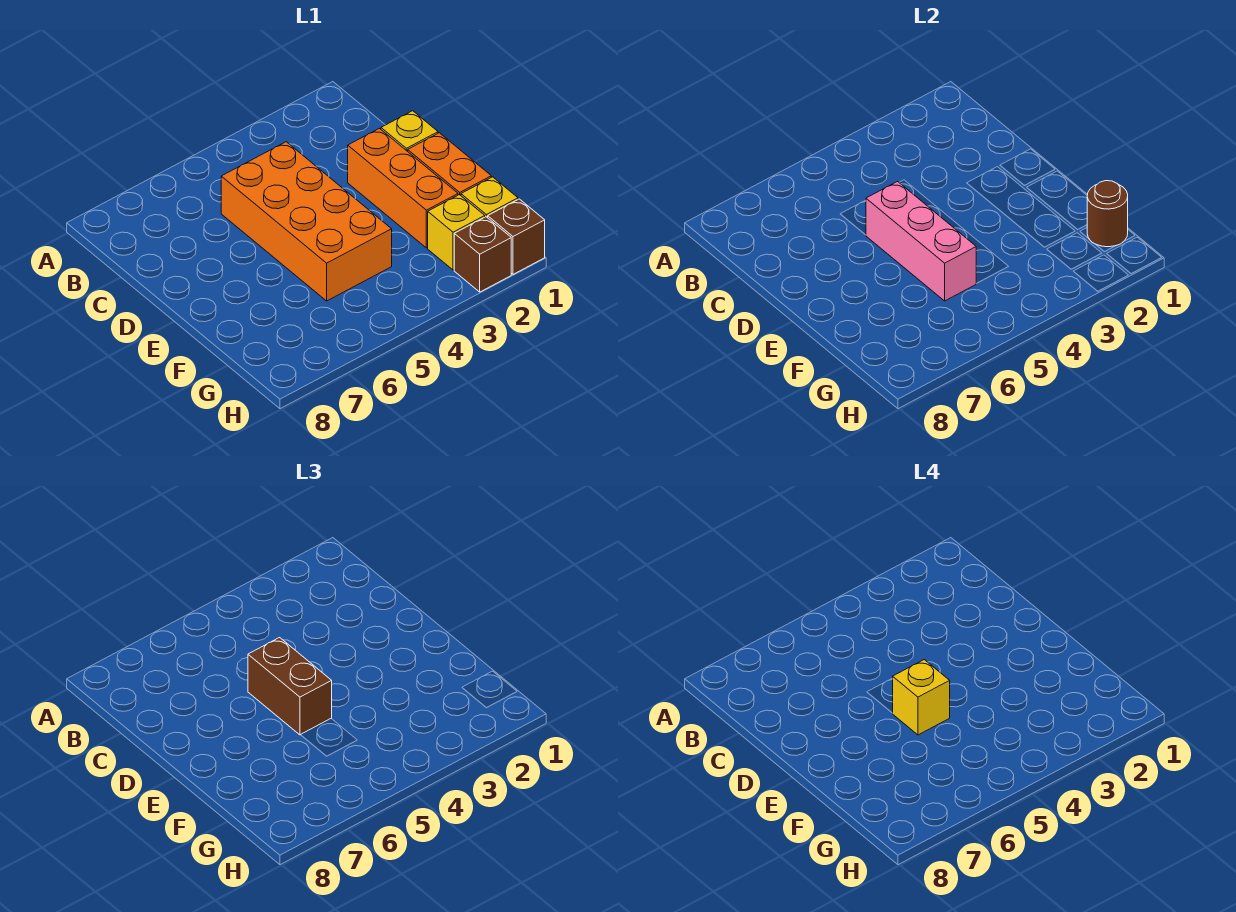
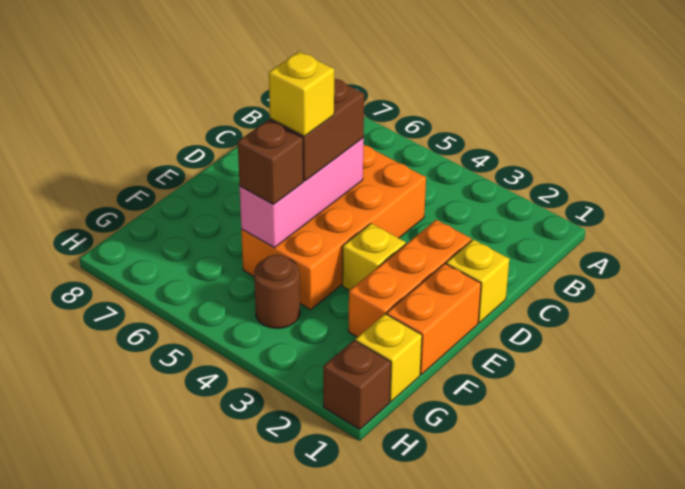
brown 1x1 round brick [1087,181,1128,247] -> brown 1x1 round brick moved to [254,255,300,328]
yellow 1x1 brick [428,195,485,270] -> yellow 1x1 brick moved to [342,223,406,290]
brown 1x1 brick [454,217,511,292] -> brown 1x1 brick moved to [238,120,303,204]

